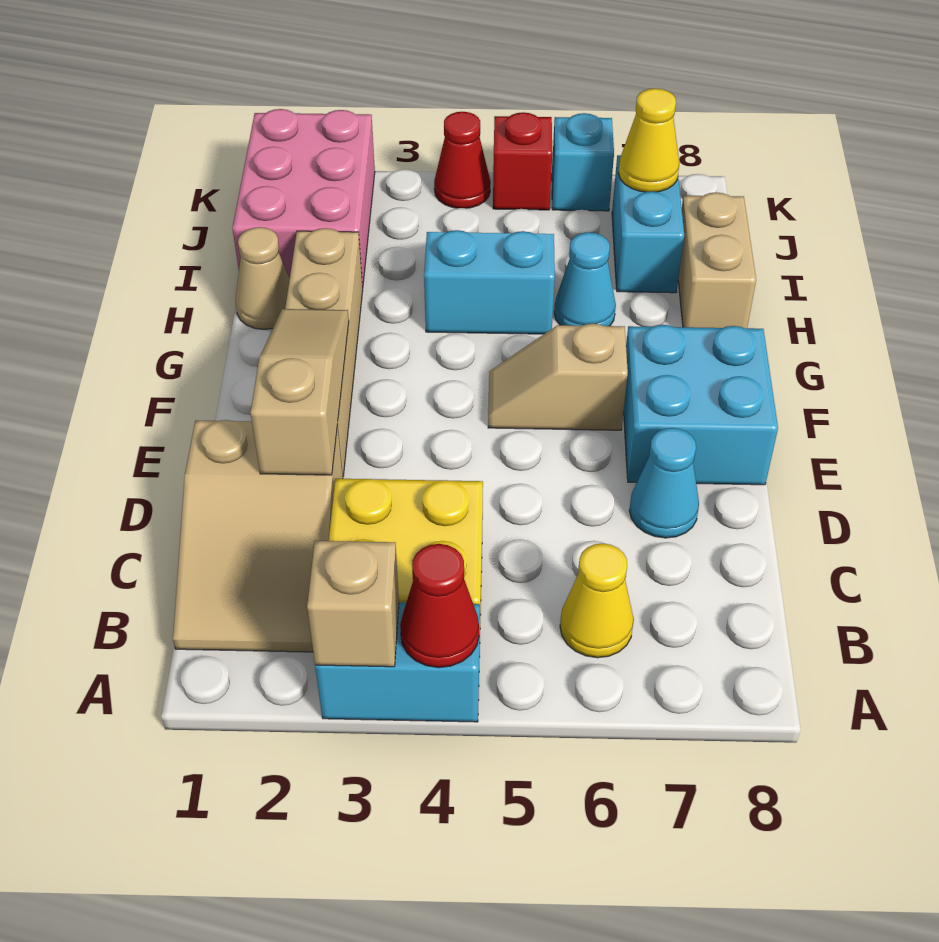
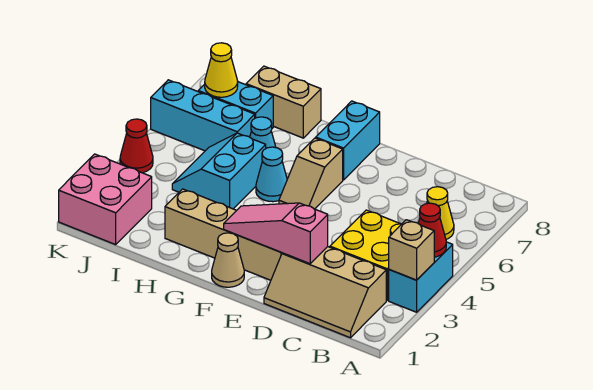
tan 2x3 slope [173,420,343,652] -> tan 2x3 slope turned to [264,247,386,338]
tan 1x3 slope [251,309,349,475] -> pink 1x3 slope [224,203,328,264]
cyan 1x1 cone [629,428,699,538] -> cyan 1x1 cone moved to [256,147,287,202]
cyan 2x2 brick [624,325,778,485] -> cyan 1x2 brick [316,101,380,180]
tan 1x1 cone [236,227,290,329] -> tan 1x1 cone moved to [212,233,244,287]
pink 2x3 brick [232,109,375,286] -> pink 2x2 brick [59,154,152,245]
red 1x1 brick [493,112,552,210] -> none
cyan 1x1 brick [551,113,614,211] -> cyan 1x3 brick [151,80,255,151]

